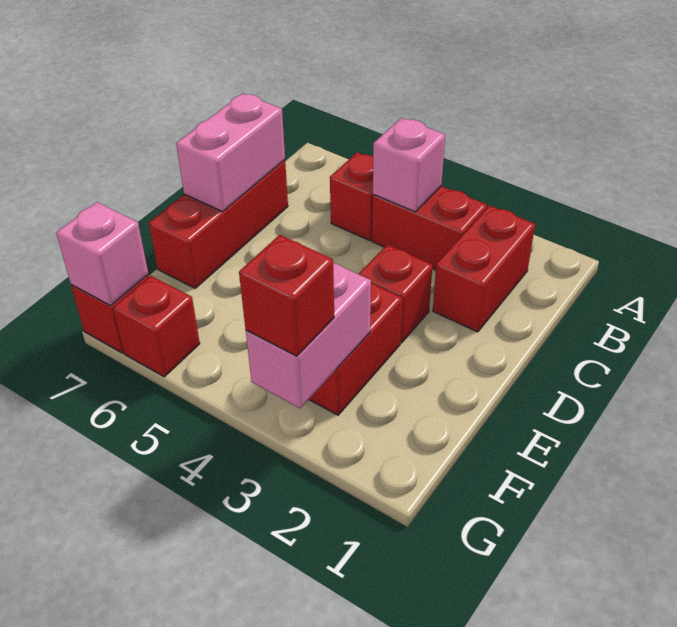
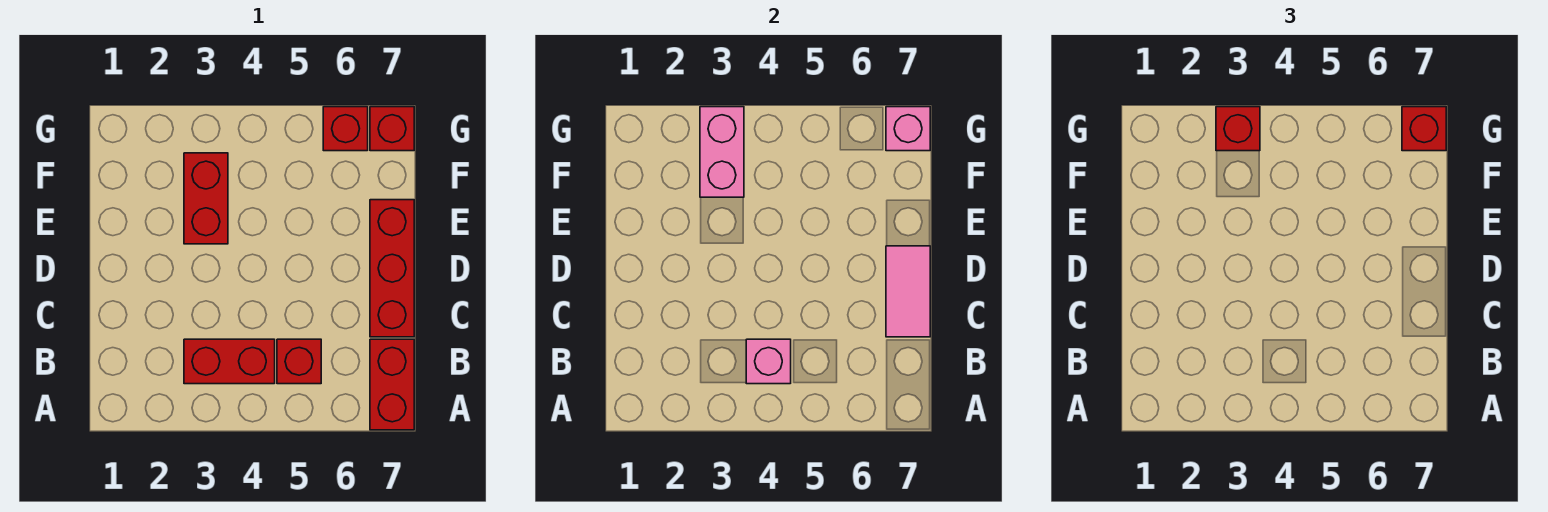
red 1x2 brick [433,206,535,332] -> red 1x2 brick moved to [370,339,414,430]
pink 1x2 brick [176,93,285,212] -> pink 1x2 tile [886,246,930,337]
red 1x1 brick [359,245,433,343] -> red 1x1 brick moved to [1402,107,1446,151]

